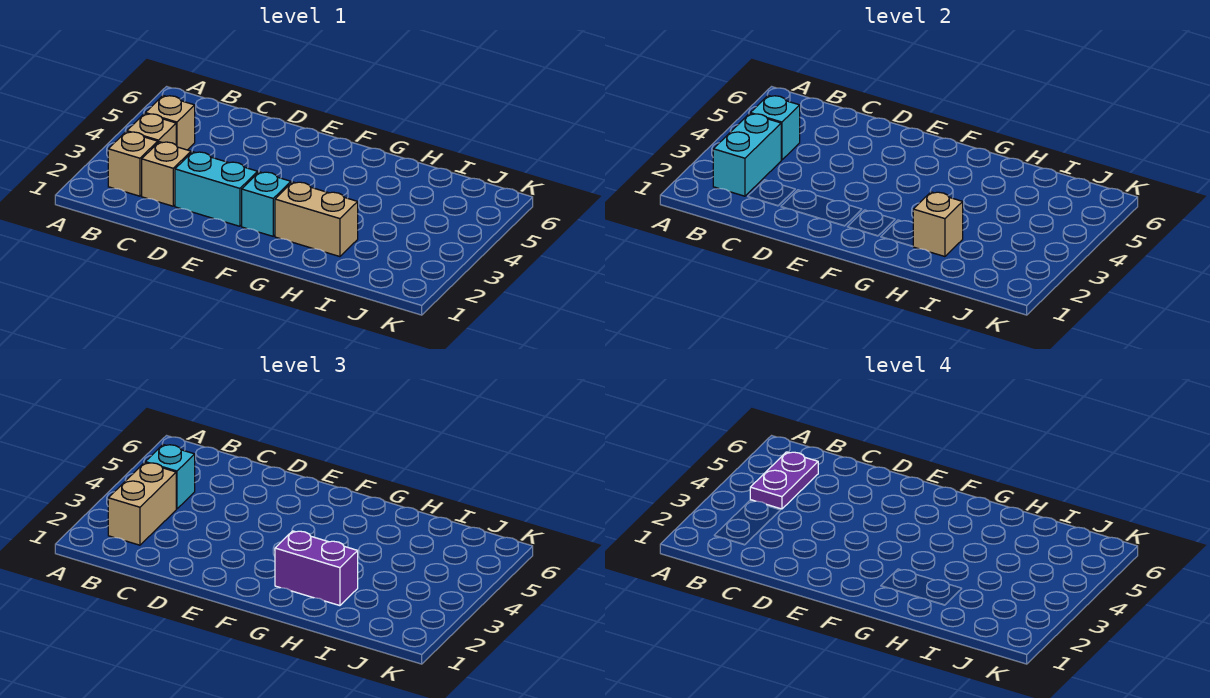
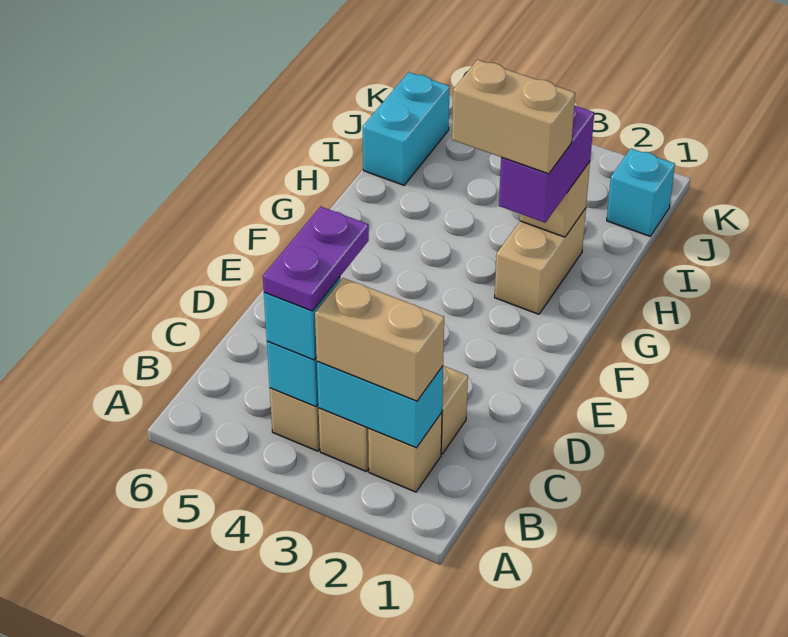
purple 1x2 plate [750,452,818,509] -> purple 1x2 plate turned to [263,206,369,311]
cyan 1x2 brick [175,152,258,226] -> cyan 1x2 brick moved to [363,72,450,185]
cyan 1x1 brick [242,172,291,236] -> cyan 1x1 brick moved to [607,149,675,236]
none -> tan 1x2 brick [452,60,575,174]

